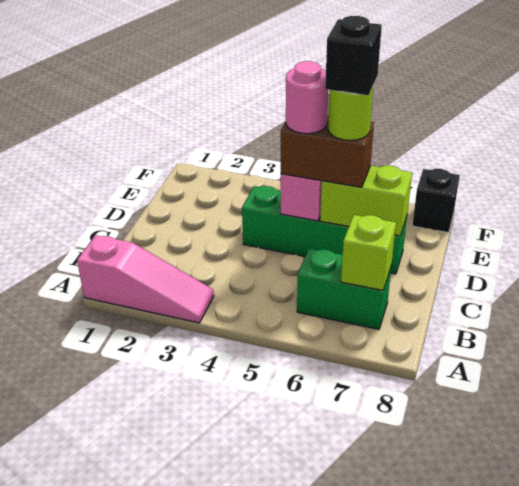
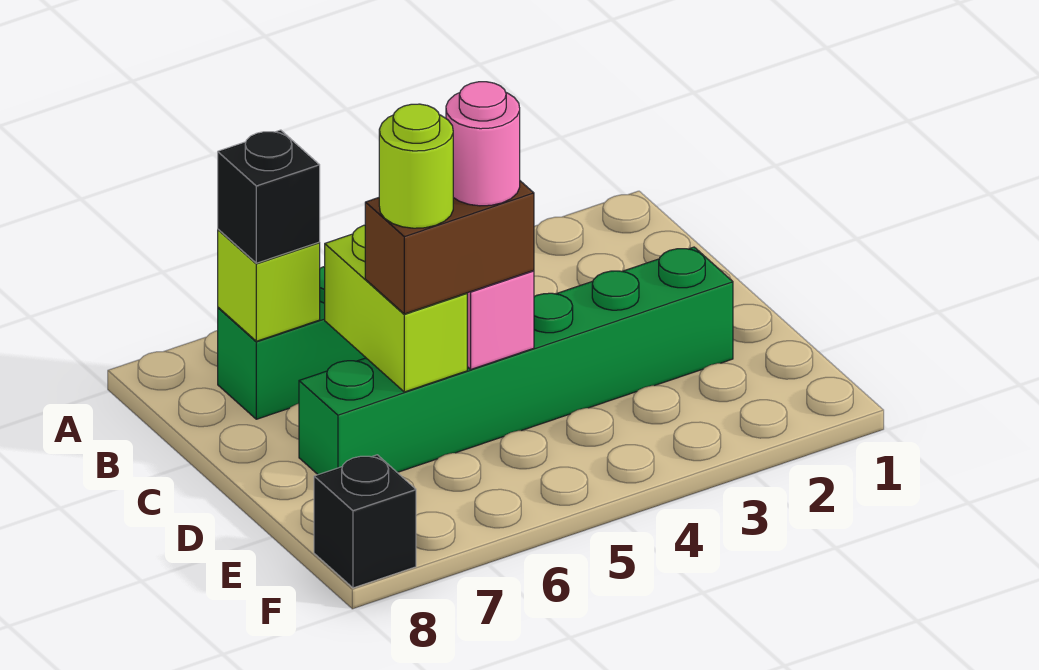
pink 1x3 slope [77,235,214,323] -> none
green 1x4 brick [242,186,407,274] -> green 1x6 brick [299,247,733,475]
lime 1x2 brick [320,166,412,236] -> lime 1x2 brick turned to [325,225,467,392]
black 1x1 brick [325,16,382,95] -> black 1x1 brick moved to [218,130,320,263]

